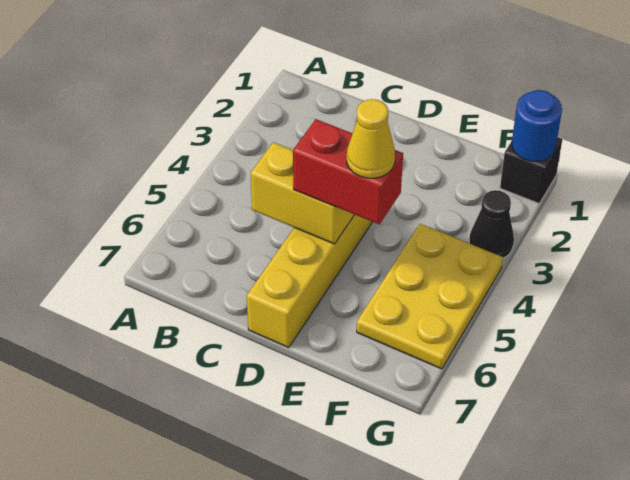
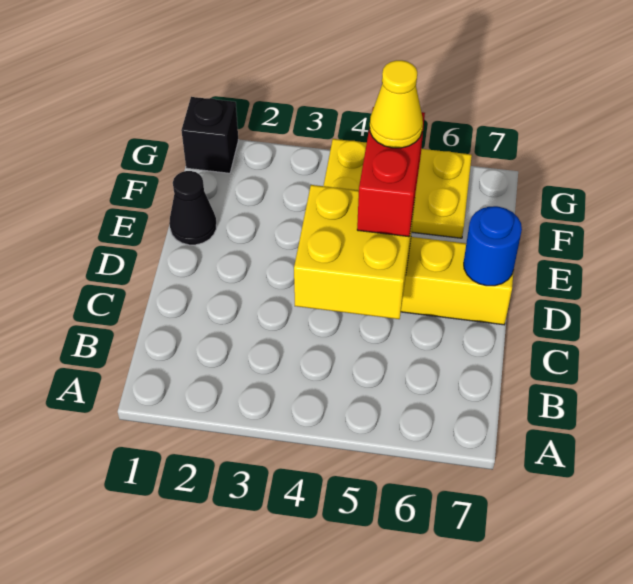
yellow 1x2 brick [251,142,354,244] -> yellow 2x2 brick [294,185,415,319]
blue 1x1 round brick [512,90,562,161] -> blue 1x1 round brick moved to [464,206,522,286]
black 1x1 cone [469,190,514,258] -> black 1x1 cone moved to [169,171,216,245]

